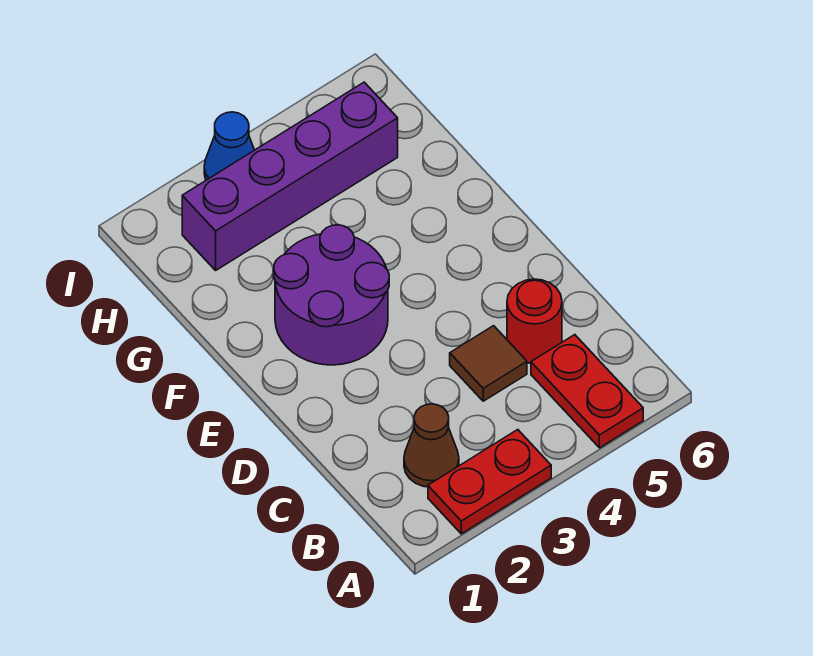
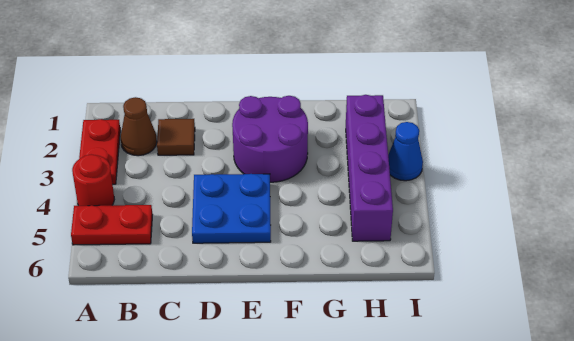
brown 1x1 tile [450,326,527,401] -> brown 1x1 tile moved to [157,119,195,155]
red 1x1 round brick [507,279,562,363] -> red 1x1 round brick moved to [72,154,114,206]
none -> blue 2x2 plate [192,174,271,243]

